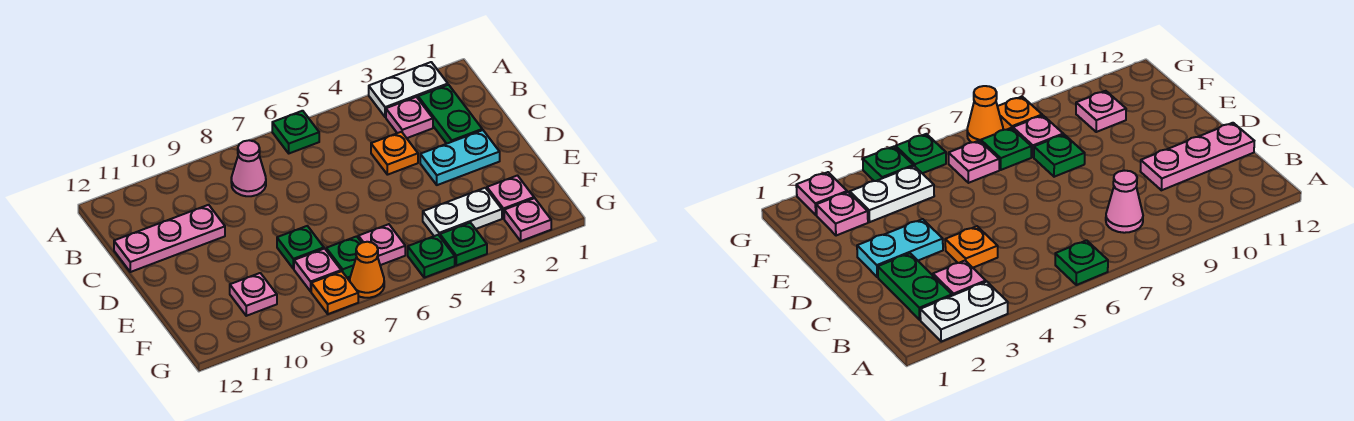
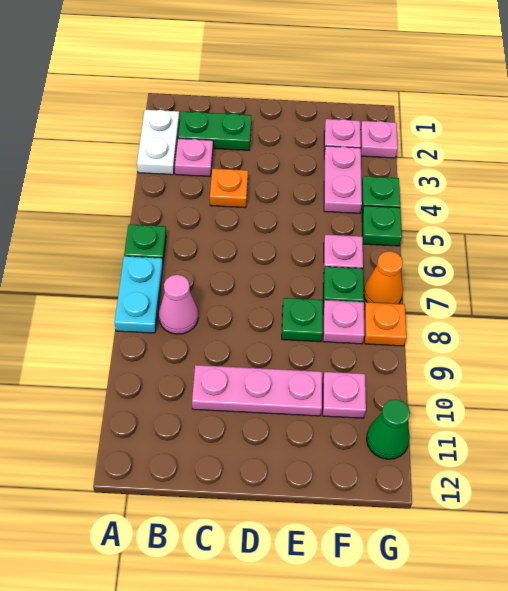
pink 1x3 plate [114,205,225,272] -> pink 1x3 plate turned to [192,365,322,416]
cyan 1x2 plate [420,130,500,185] -> cyan 1x2 plate moved to [115,256,163,333]
white 1x2 plate [423,188,502,236] -> pink 1x2 plate [324,146,362,213]
none -> green 1x1 cone [367,399,410,459]

